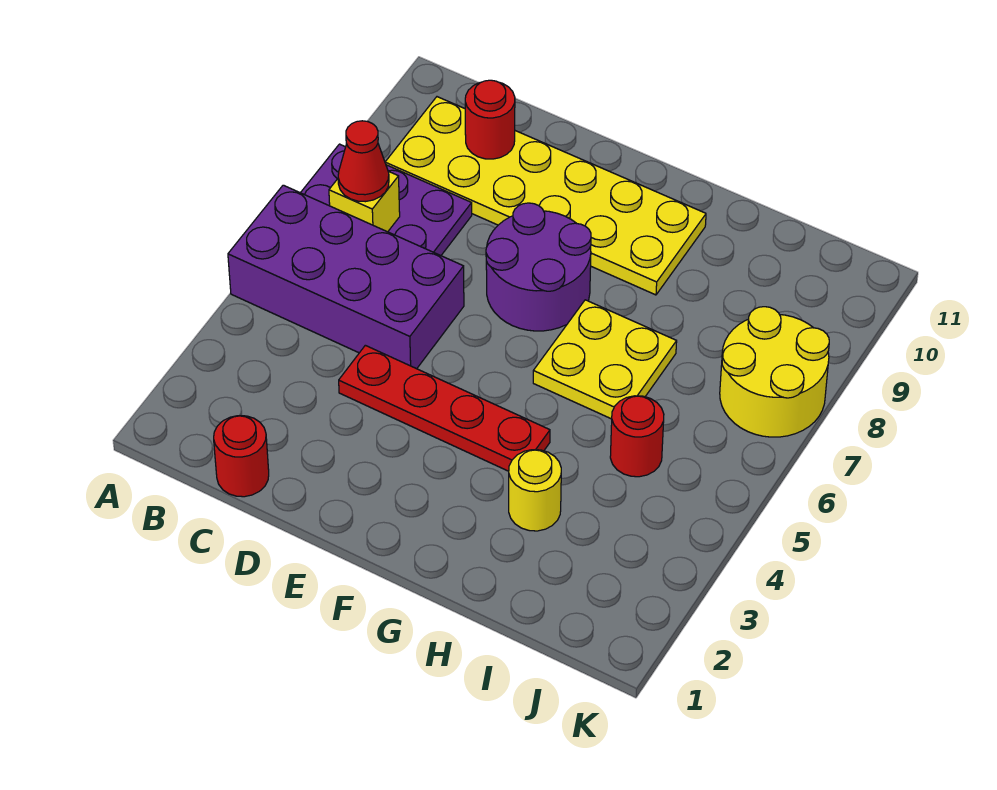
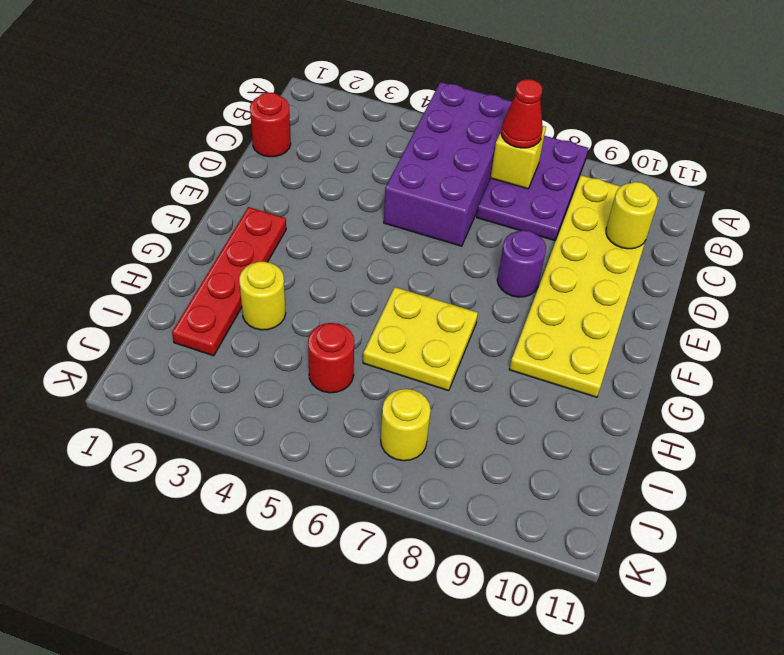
red 1x1 round brick [465,80,515,159] -> yellow 1x1 round brick [606,182,658,249]
red 1x4 plate [339,345,550,471] -> red 1x4 plate moved to [172,207,286,356]
purple 2x2 round brick [486,203,591,331] -> purple 1x1 round brick [497,230,546,297]
yellow 2x2 round brick [720,307,829,437] -> yellow 1x1 round brick [381,389,431,461]

